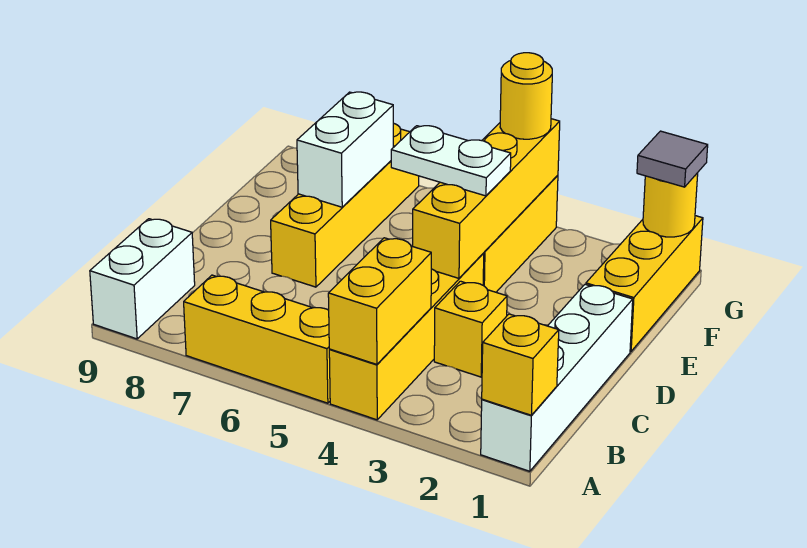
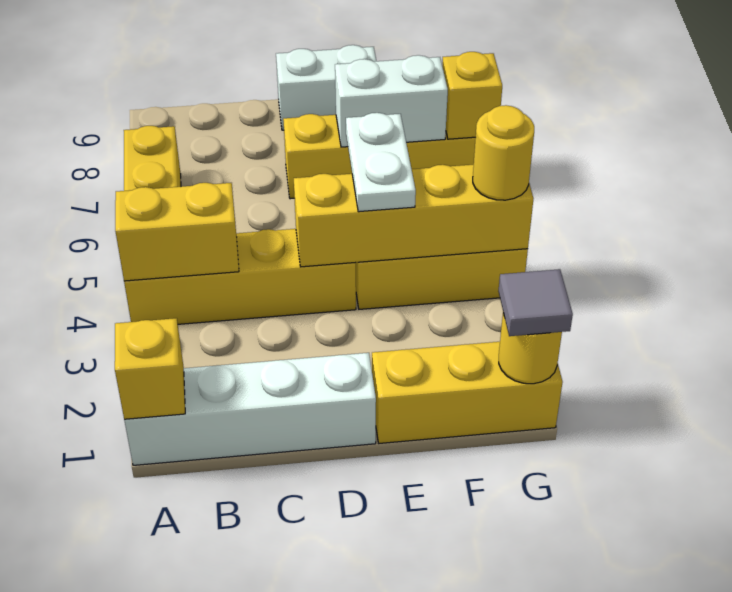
white 1x2 brick [90,219,195,339] -> white 1x2 brick moved to [276,45,376,130]
yellow 1x1 brick [434,281,507,377] -> yellow 1x1 brick moved to [442,52,502,139]

